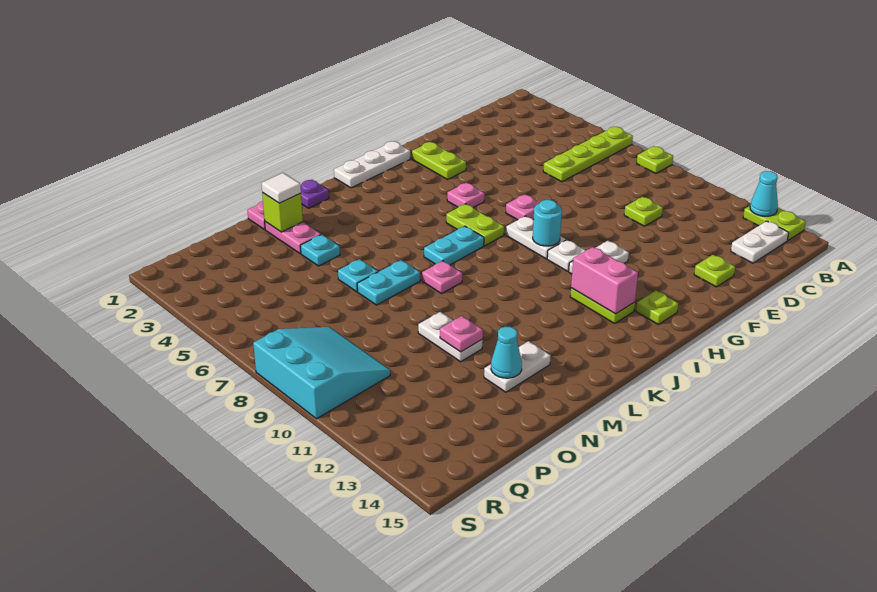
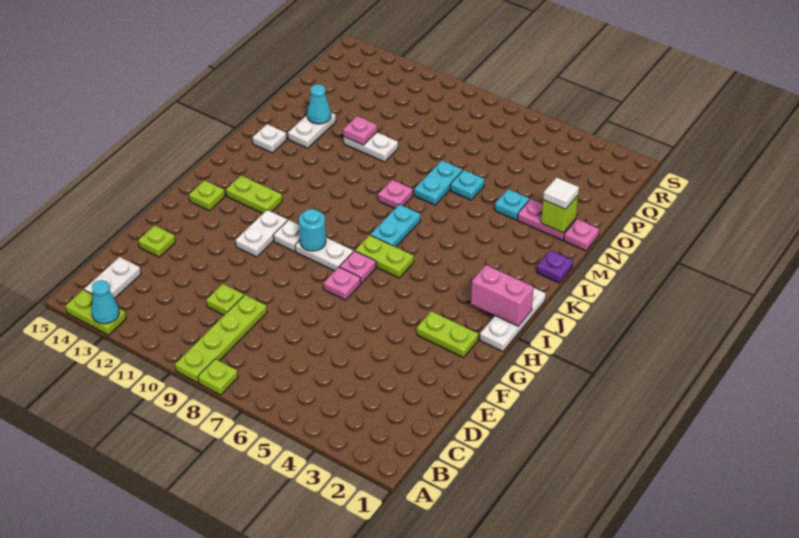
lime 1x4 plate [543,127,633,182] -> lime 1x4 plate moved to [175,295,267,383]
pink 1x1 plate [447,183,485,208] -> pink 1x1 plate moved to [340,251,376,283]
pink 1x2 brick [571,247,638,314] -> pink 1x2 brick moved to [471,265,534,326]
none -> white 1x1 plate [253,124,287,153]
cyan 3x3 slope [253,327,390,419] -> none

